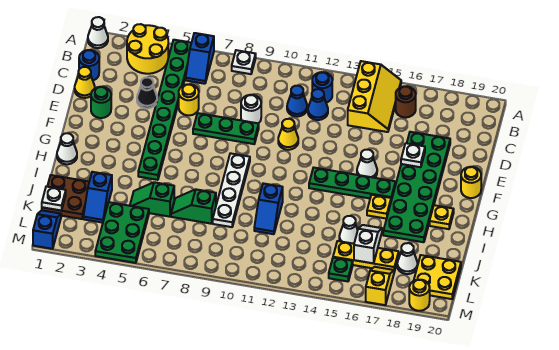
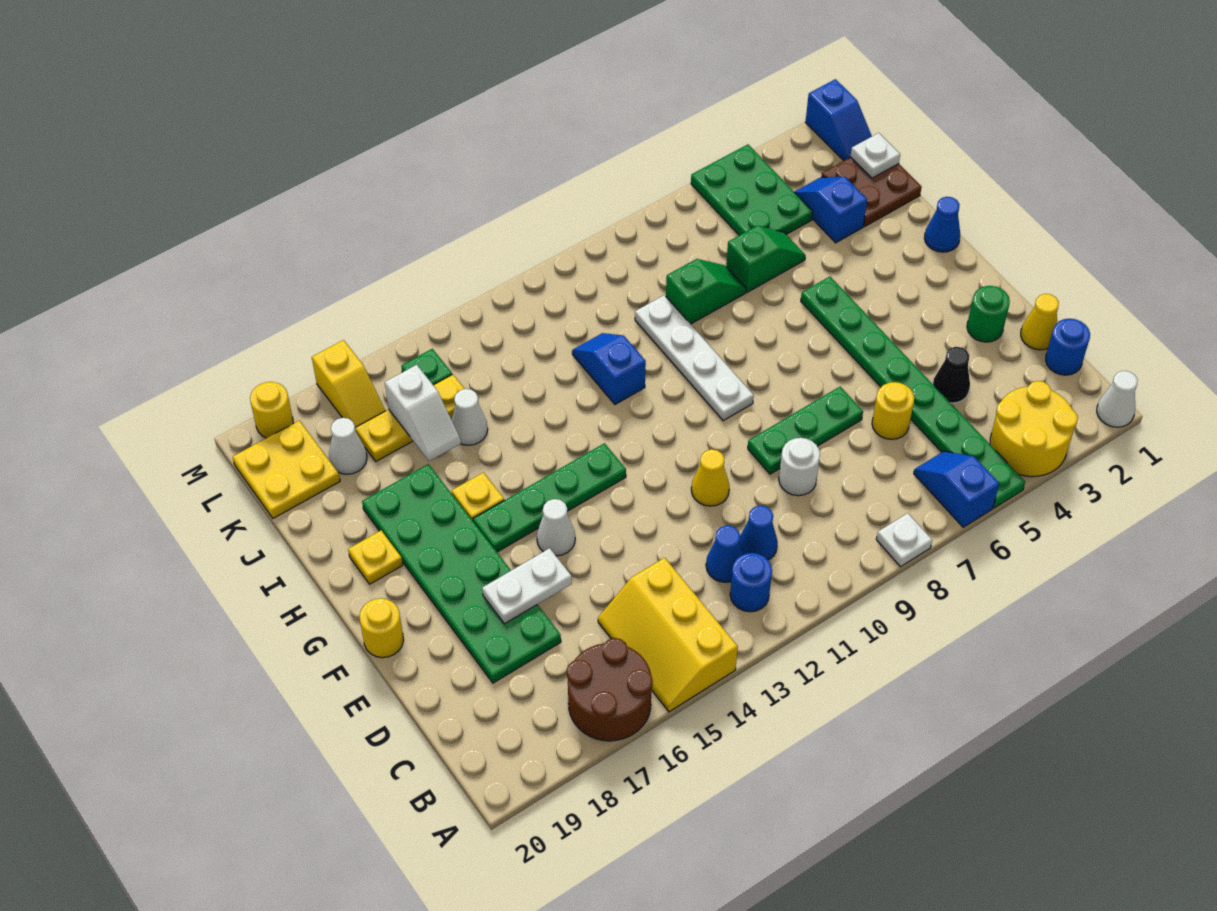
brown 1x1 round brick [396,86,416,118] -> brown 2x2 round brick [567,638,653,741]
white 1x1 plate [401,143,425,167] -> white 1x2 plate [482,548,572,624]
white 1x1 cone [57,133,77,164] -> blue 1x1 cone [924,197,960,252]

